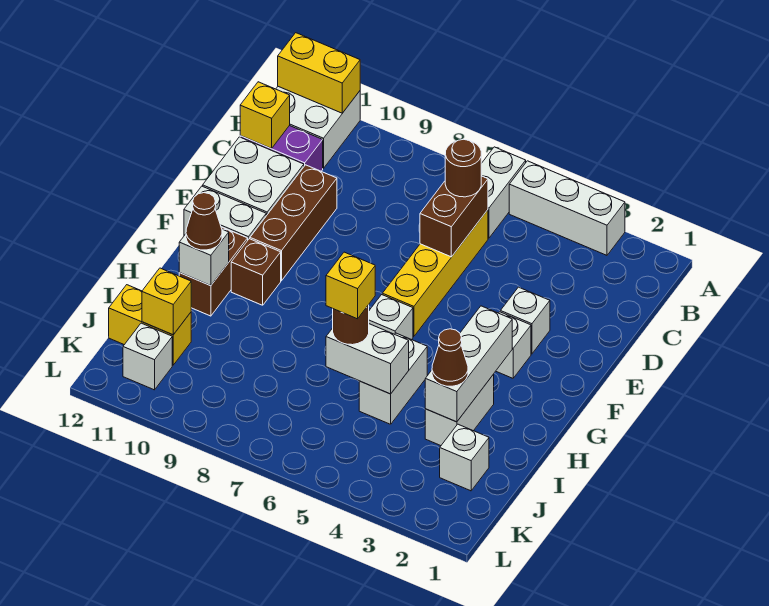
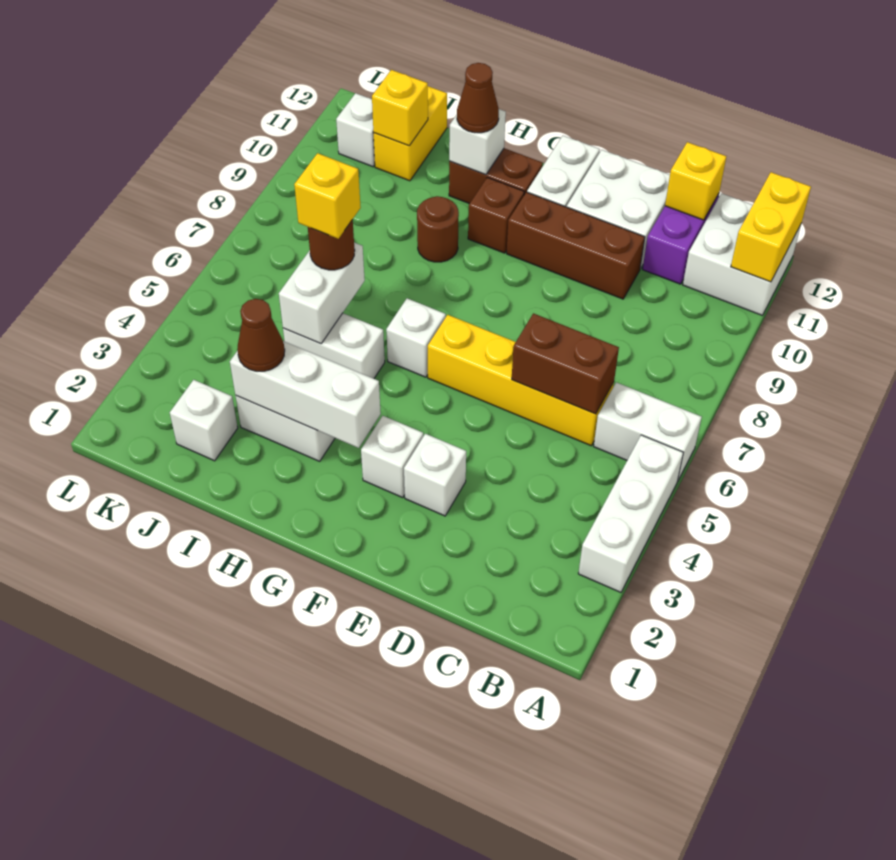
brown 1x1 round brick [445,139,481,197] -> brown 1x1 round brick moved to [417,196,459,262]

